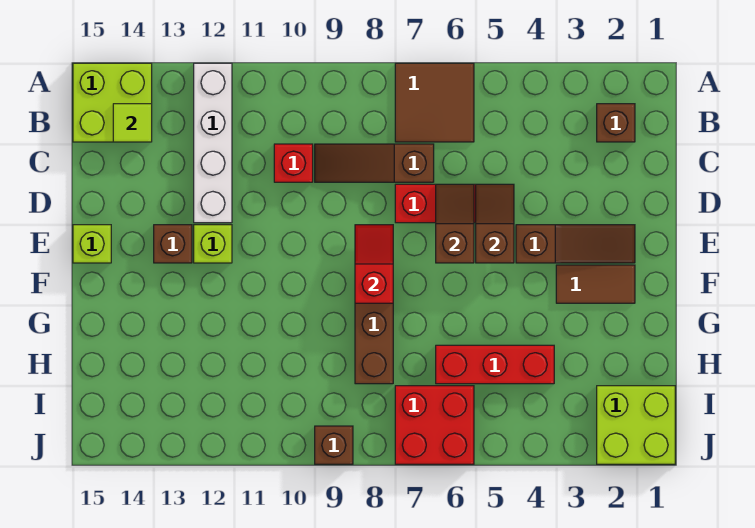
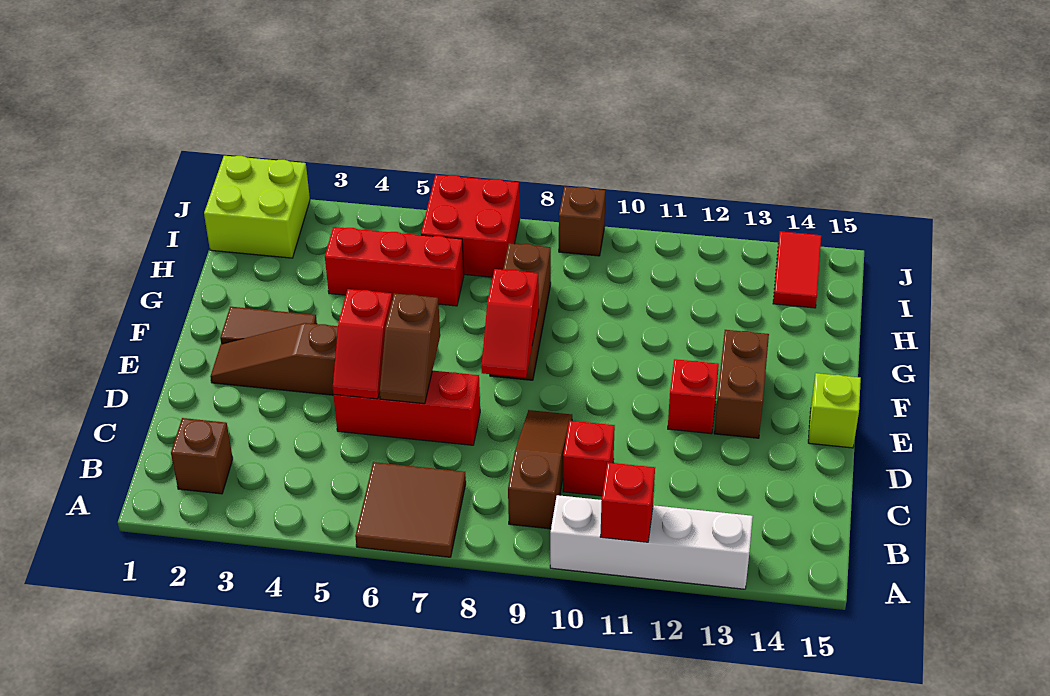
none -> red 1x1 brick [600,462,655,542]
white 1x4 brick [194,63,232,223] -> white 1x4 brick turned to [550,495,753,589]
lime 2x2 brick [73,63,152,142] -> none
lime 1x1 tile [113,104,152,142] -> none
brown 1x3 slope [315,144,434,182] -> brown 1x3 slope turned to [508,410,572,529]
brown 1x2 slope [476,184,514,263] -> red 1x2 slope [333,289,392,399]
lime 1x1 brick [194,225,232,263] -> red 1x1 brick [668,359,719,434]
brown 1x1 brick [154,225,192,263] -> brown 1x2 brick [714,330,769,438]
none -> red 1x2 tile [773,231,821,308]

